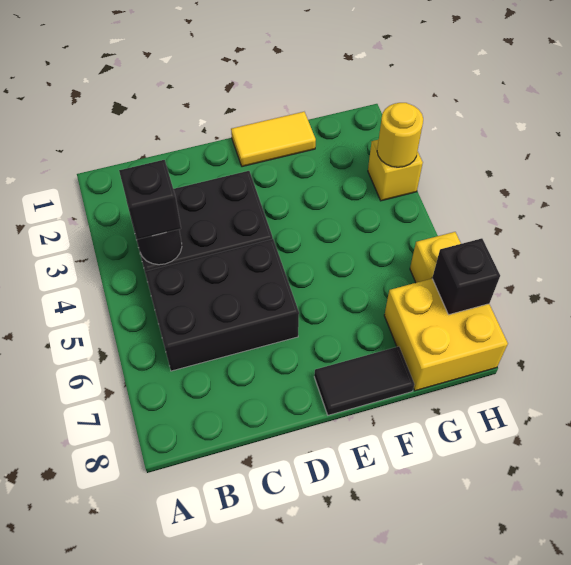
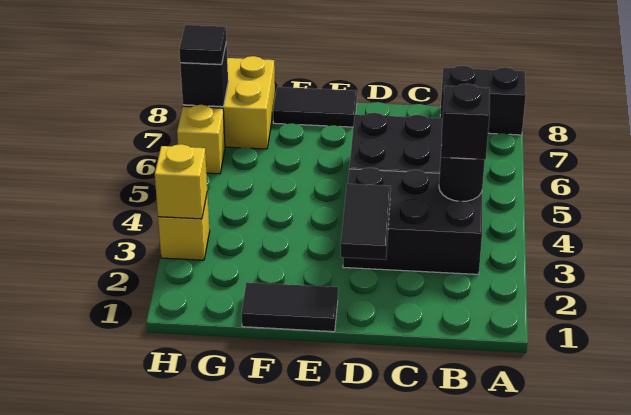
none -> black 1x2 brick [440,65,526,135]
none -> black 1x2 tile [341,184,391,260]
yellow 1x2 tile [231,112,316,167] -> black 1x2 tile [241,282,338,332]
yellow 1x1 round brick [377,103,423,167] -> yellow 1x1 brick [155,144,207,219]
none -> black 1x1 tile [179,25,227,64]

